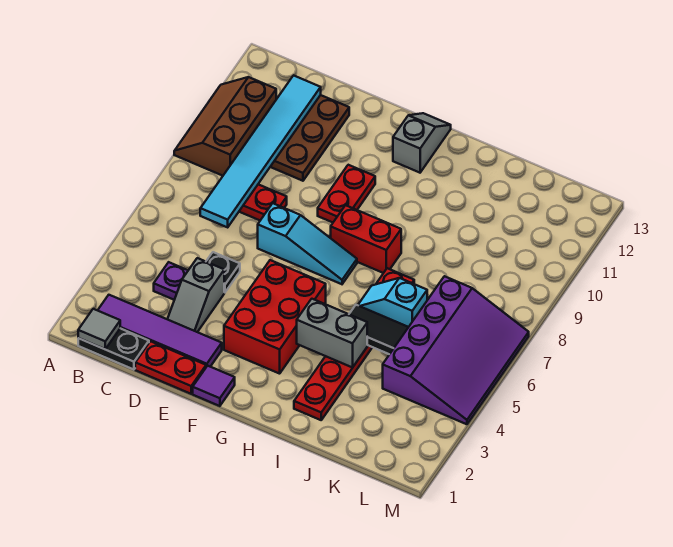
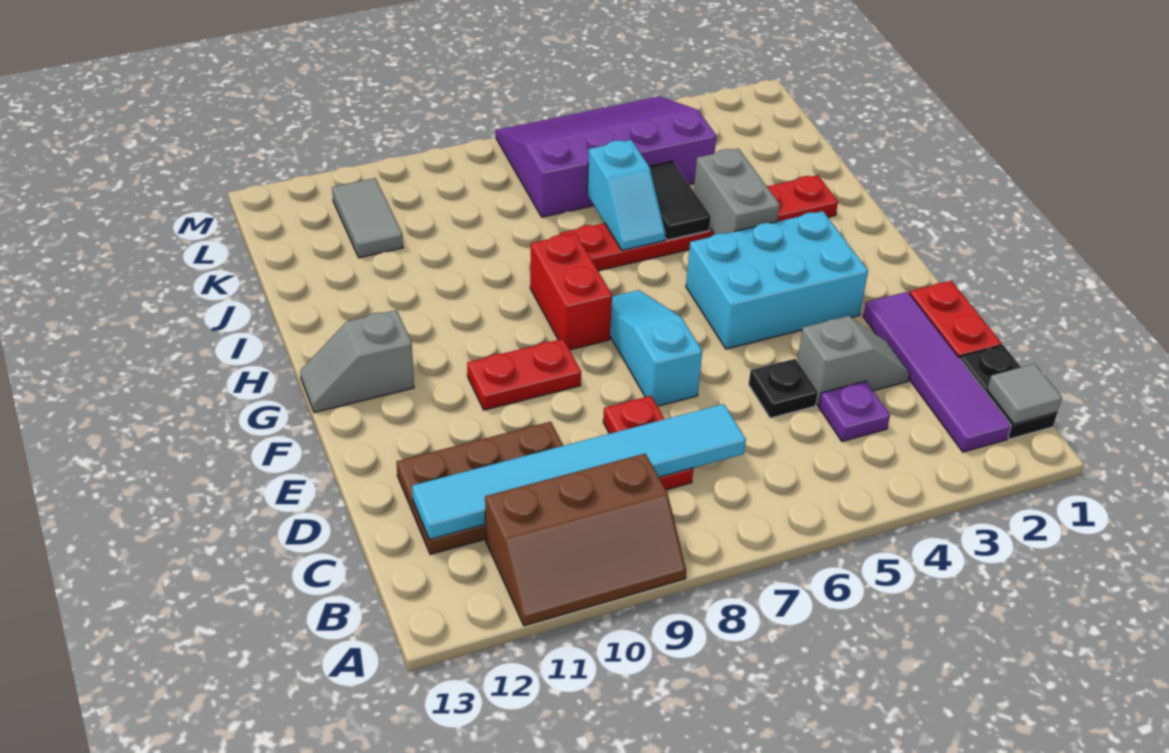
purple 1x1 tile [193,366,235,406] -> none
red 2x3 brick [224,260,326,374] -> cyan 2x3 brick [686,211,868,349]
none -> grey 1x2 tile [332,178,403,258]

